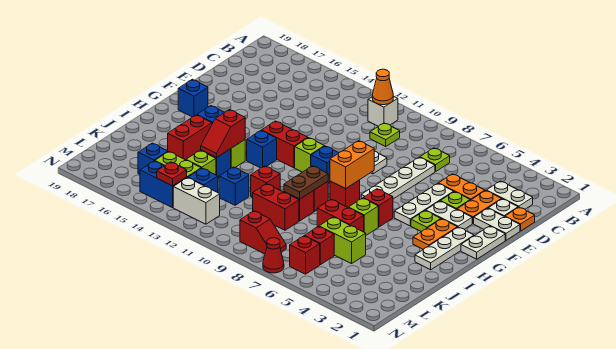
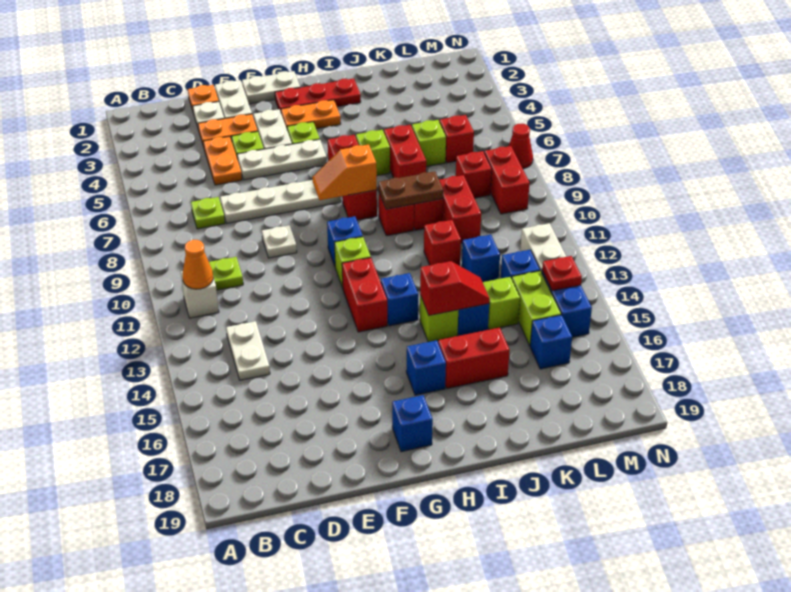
white 1x2 plate [486,181,533,209] -> white 1x2 plate moved to [226,321,270,380]
white 1x3 plate [415,227,474,270] -> red 1x3 plate [275,78,361,111]
orange 1x2 brick [330,141,374,189] -> orange 1x2 slope [312,144,377,200]
lime 1x2 brick [319,217,366,264] -> lime 1x1 brick [412,120,446,167]
red 1x1 brick [290,236,320,274] -> red 1x1 brick moved to [456,151,492,198]
red 1x2 slope [240,211,286,254] -> red 1x2 brick [484,146,530,214]

